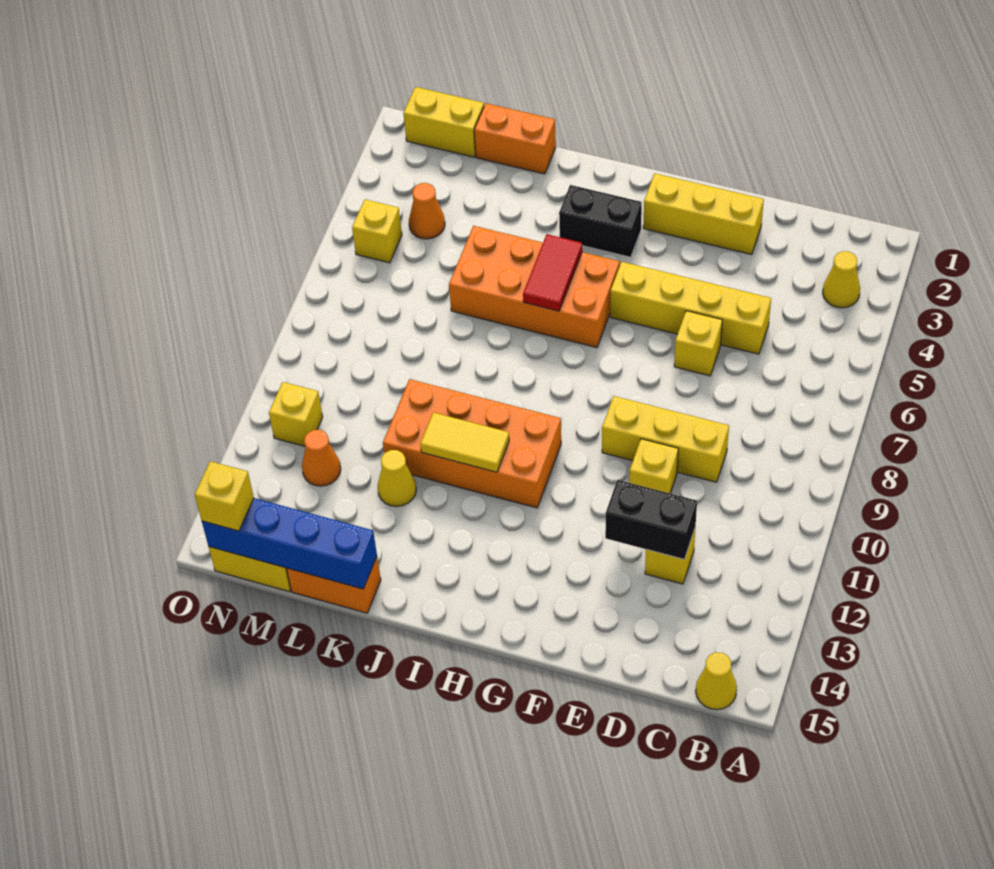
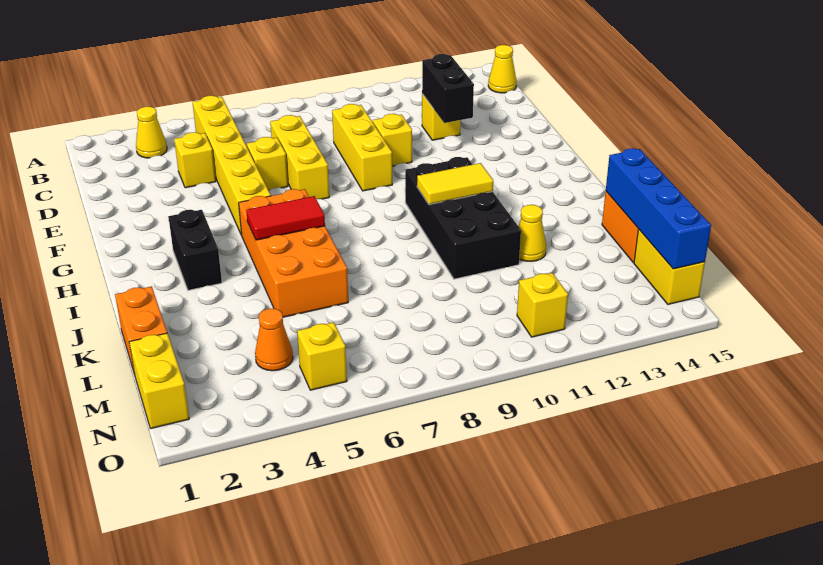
yellow 1x4 brick [610,262,771,354] -> yellow 1x6 brick [193,96,271,235]
yellow 1x3 brick [643,174,764,255] -> yellow 1x3 brick moved to [270,115,329,199]
orange 2x4 brick [383,379,561,508] -> black 2x4 brick [405,157,521,279]
yellow 1x2 tile [420,412,509,472] -> yellow 1x2 tile turned to [417,163,493,205]
orange 1x1 cone [302,430,341,486] -> none
yellow 1x1 brick [195,461,254,531] -> yellow 1x1 brick moved to [174,132,216,188]

